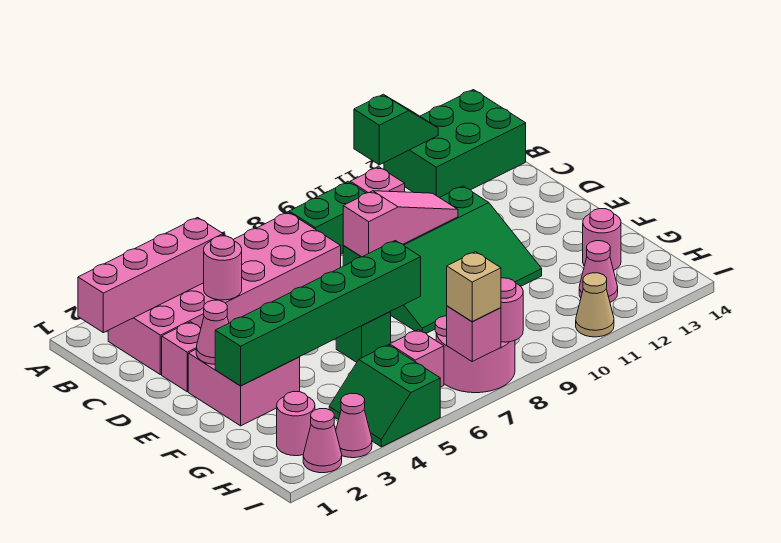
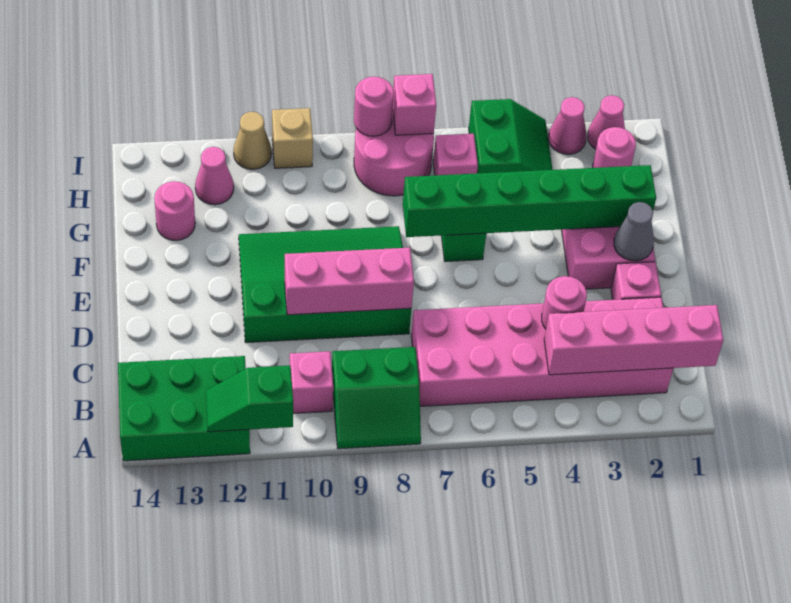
pink 1x3 slope [343,191,458,257] -> pink 1x3 brick [285,248,414,315]
pink 1x1 cone [196,300,229,364] -> grey 1x1 cone [614,202,654,261]
tan 1x1 brick [447,252,501,321] -> tan 1x1 brick moved to [272,108,313,168]

